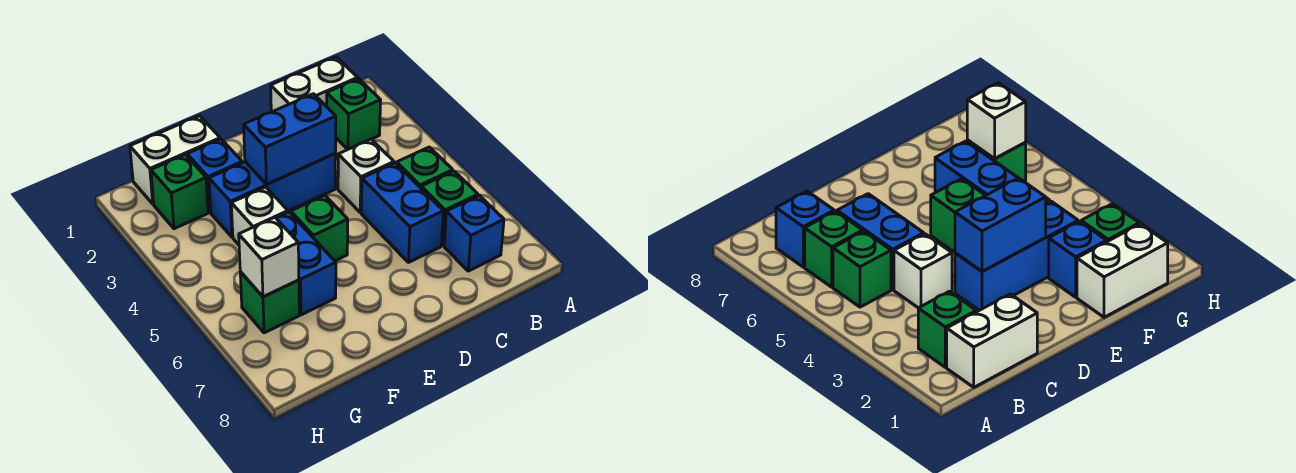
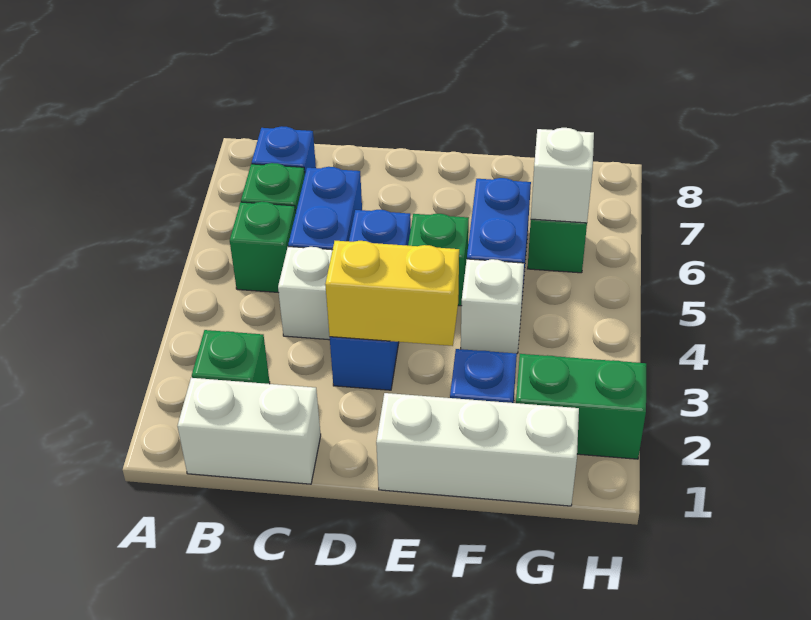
blue 1x3 brick [209,154,336,237] -> blue 1x3 brick turned to [330,210,411,390]
blue 1x2 brick [244,94,336,184] -> yellow 1x2 brick [325,241,459,346]
white 1x2 brick [130,116,220,204] -> white 1x3 brick [376,393,579,506]
green 1x1 brick [151,155,208,229] -> green 1x2 brick [516,354,646,459]

